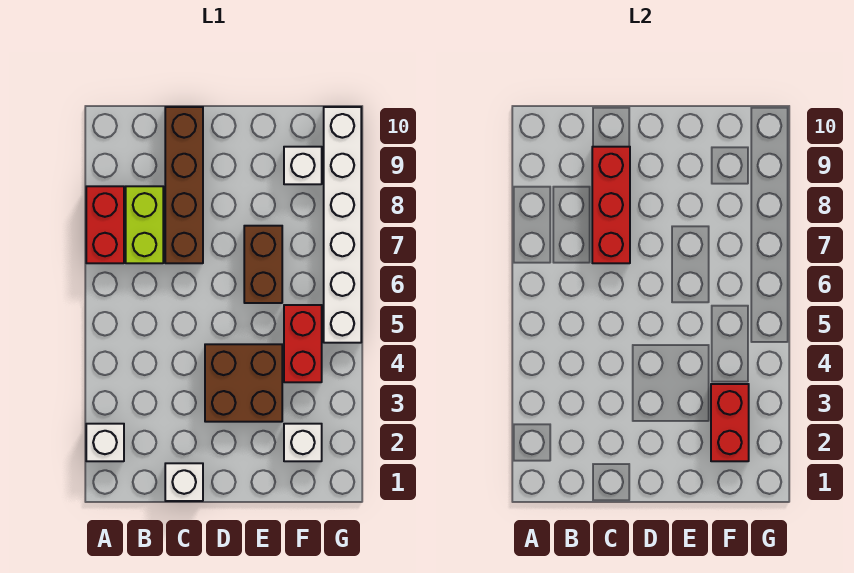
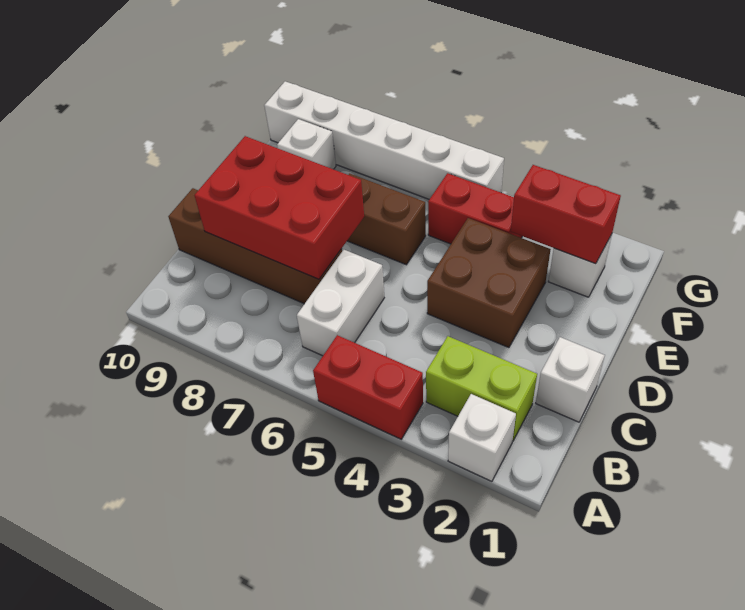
red 1x2 brick [86,186,124,263] -> red 1x2 brick moved to [313,335,423,439]
none -> white 1x2 brick [297,250,384,356]
lime 1x2 brick [126,186,163,263] -> lime 1x2 brick moved to [426,336,537,440]
red 1x3 brick [592,147,630,263] -> red 2x3 brick [195,136,364,279]

